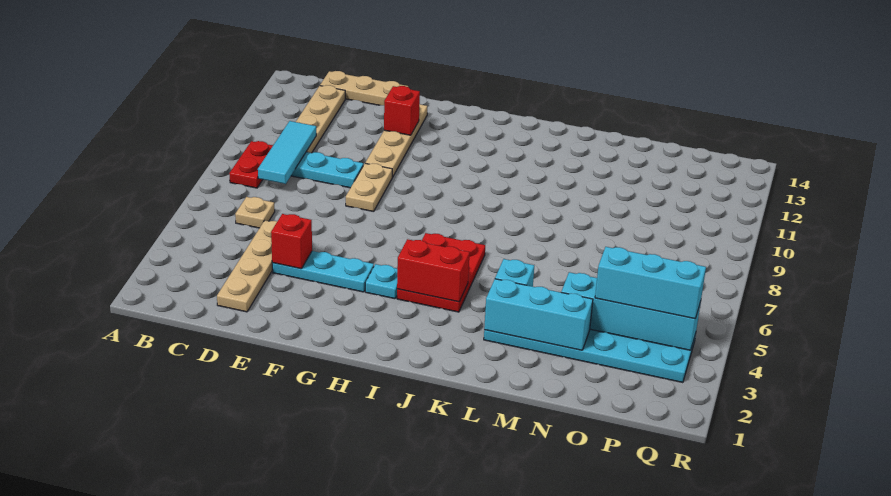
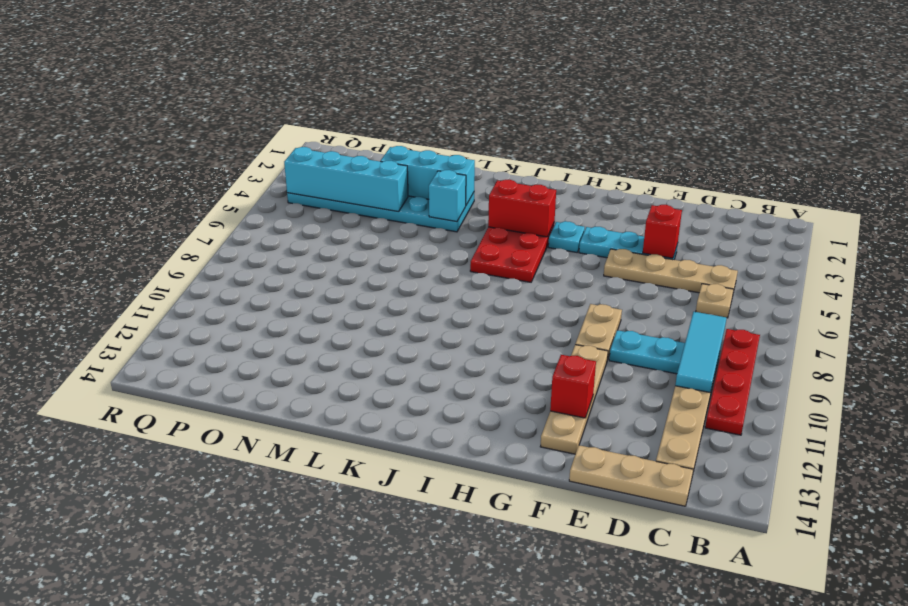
red 1x2 plate [229,141,273,188] -> red 1x4 plate [705,329,760,435]
tan 1x4 plate [217,221,277,312] -> tan 1x4 plate turned to [604,249,738,293]
cyan 1x3 brick [595,247,706,319] -> none

